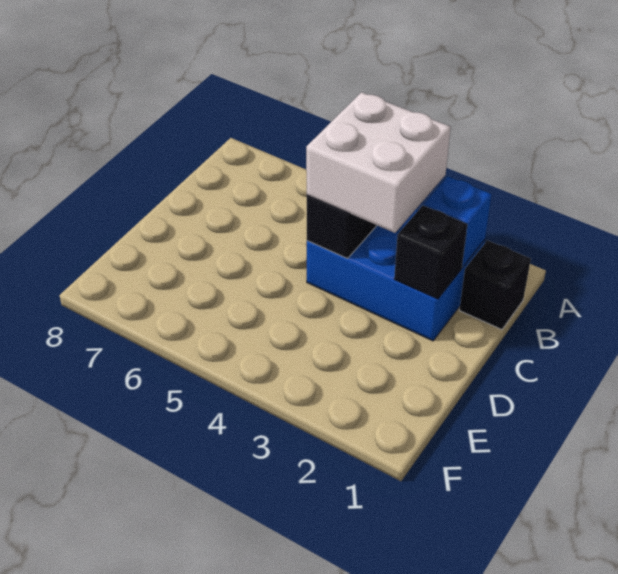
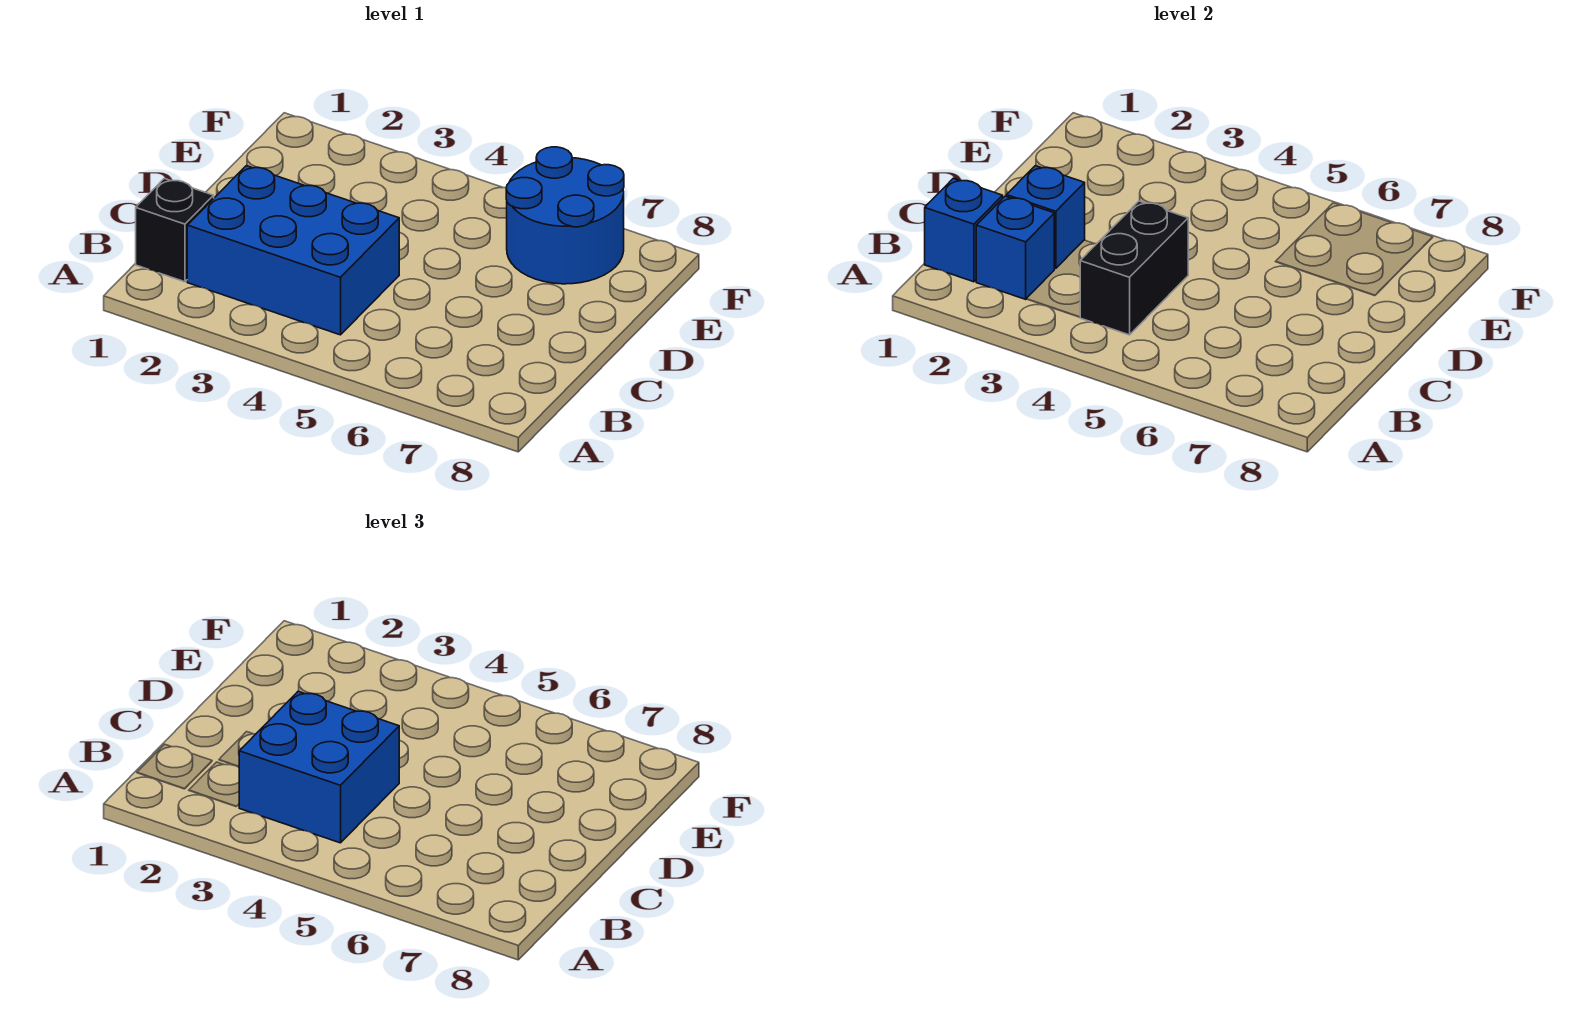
none -> blue 1x1 brick [925,178,1003,282]
white 2x2 brick [306,92,451,233] -> blue 2x2 brick [239,691,399,843]
black 1x1 brick [394,206,467,299] -> blue 1x1 brick [1007,166,1085,268]
none -> blue 2x2 round brick [506,147,624,284]

